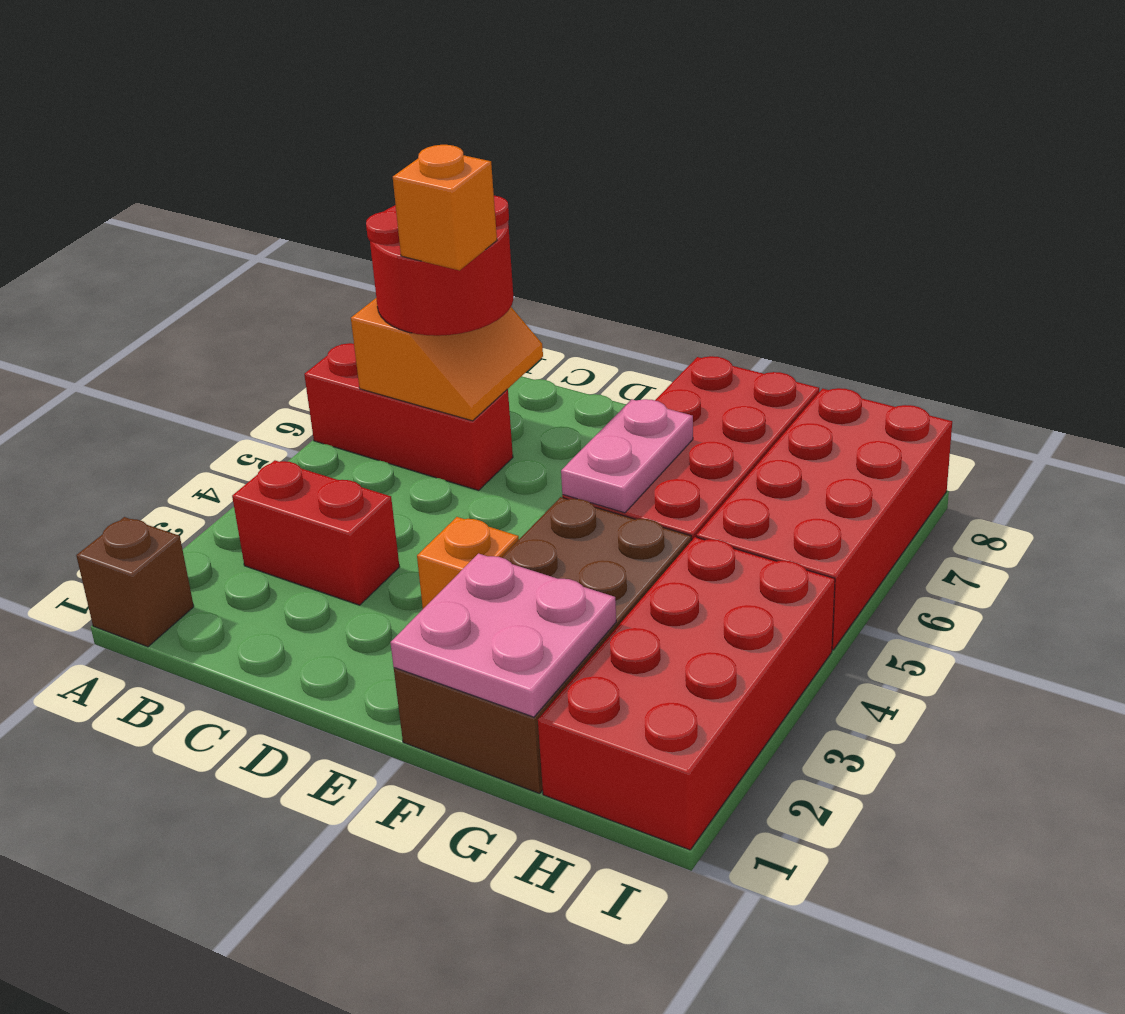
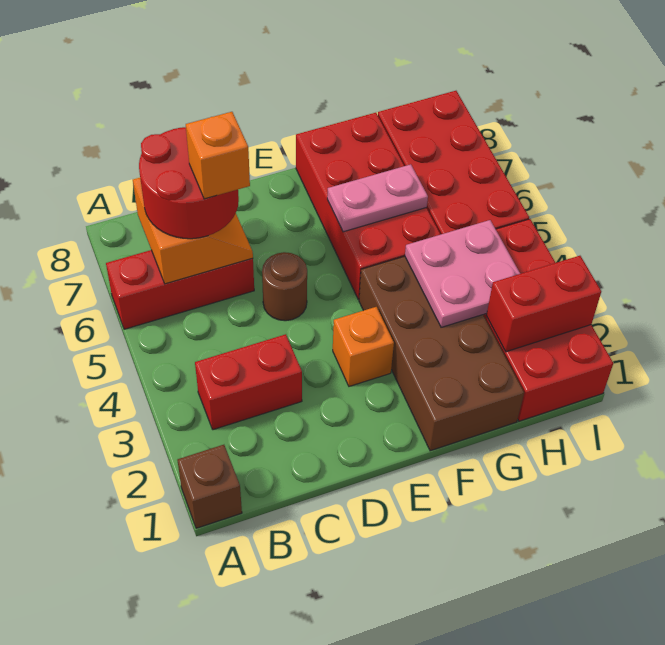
none -> brown 1x1 round brick [262,252,307,321]
pink 2x2 plate [390,554,616,717] -> pink 2x2 plate moved to [405,220,520,327]
pink 1x2 plate [561,399,693,513] -> pink 1x2 plate turned to [327,164,428,232]
none -> red 1x2 brick [486,256,601,352]

